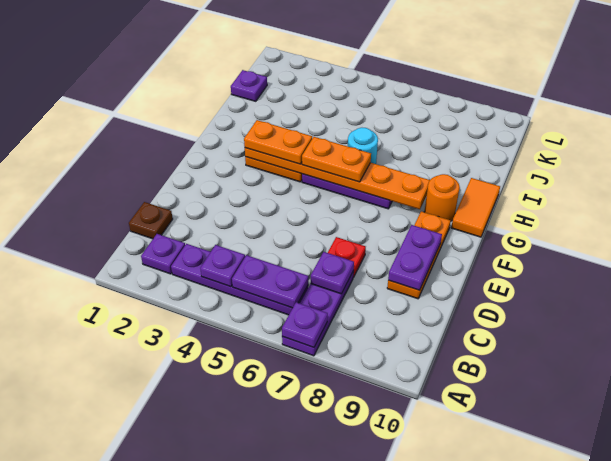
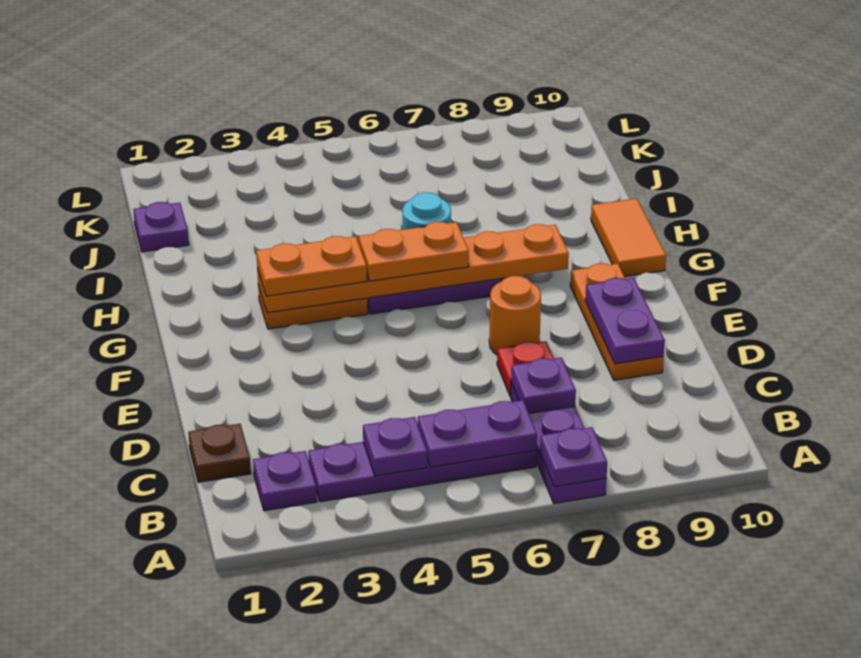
orange 1x1 round brick [424,174,460,221] -> orange 1x1 round brick moved to [489,276,541,354]

